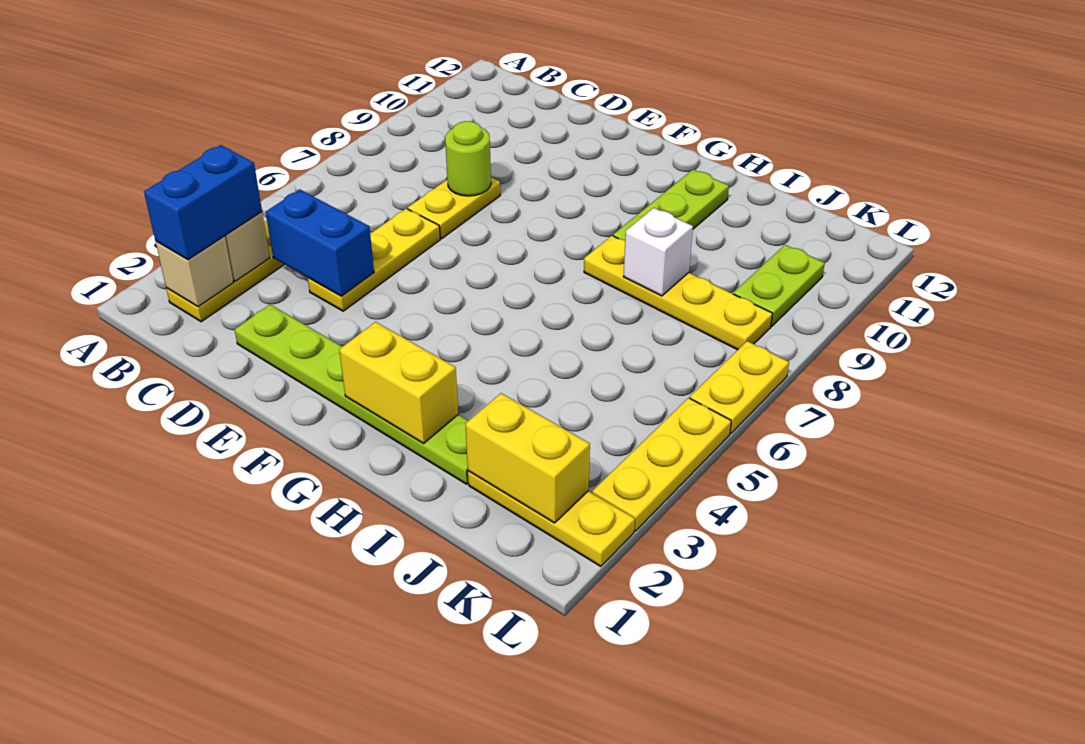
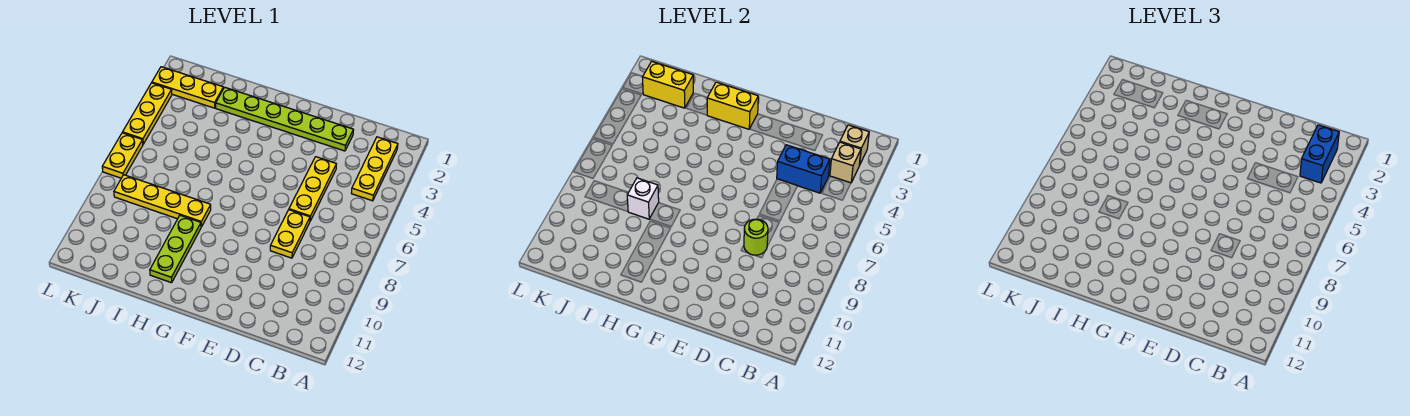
lime 1x2 plate [733,245,825,326] -> none

